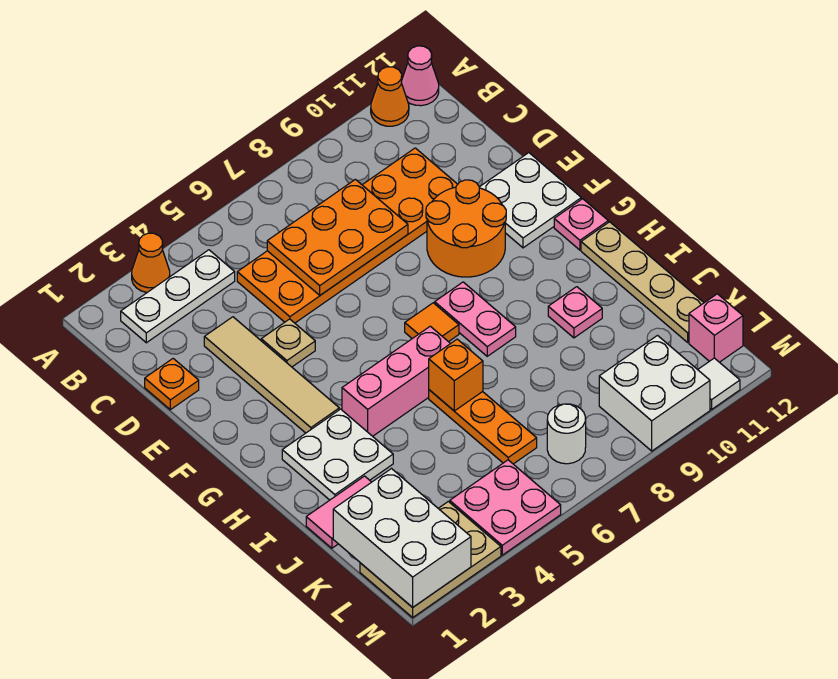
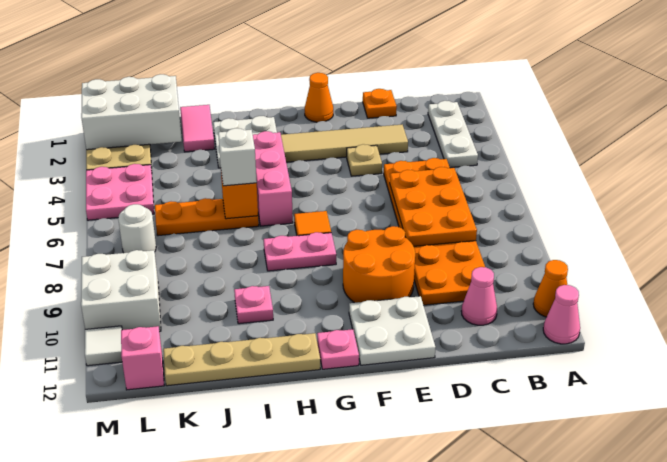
orange 1x1 cone [132,233,170,293] -> orange 1x1 cone moved to [305,73,333,122]
none -> pink 1x1 cone [461,267,497,325]
none -> white 1x1 brick [218,128,257,186]

